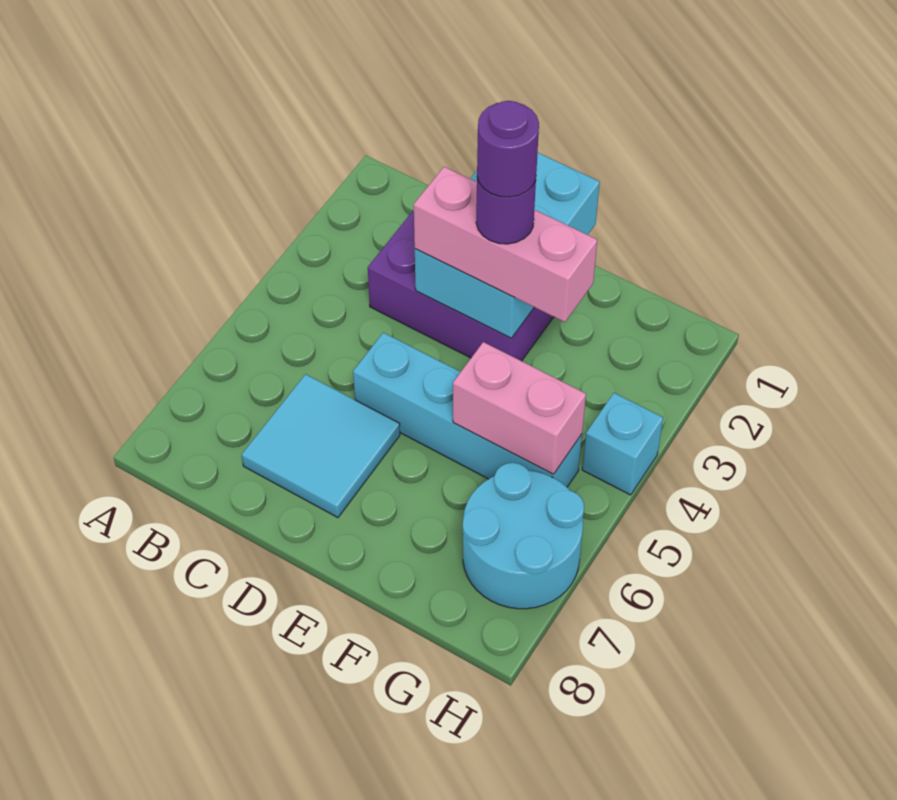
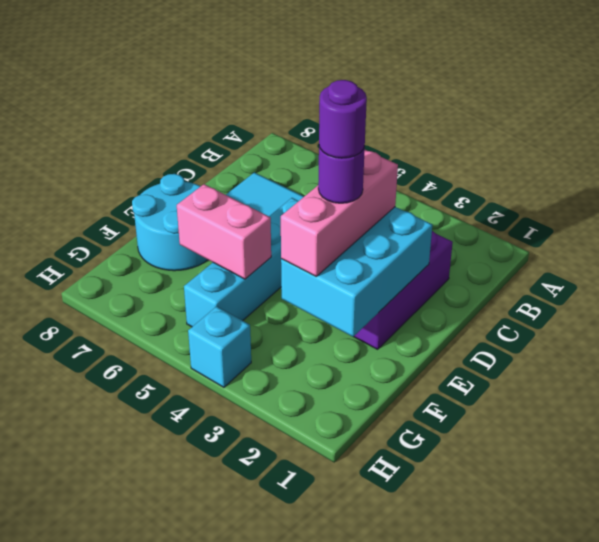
cyan 2x3 brick [415,153,600,338] -> cyan 2x3 brick turned to [281,207,432,337]
pink 1x2 brick [453,342,586,474] -> pink 1x2 brick turned to [177,184,271,279]
cyan 2x2 round brick [463,463,584,609] -> cyan 2x2 round brick moved to [132,174,208,271]

